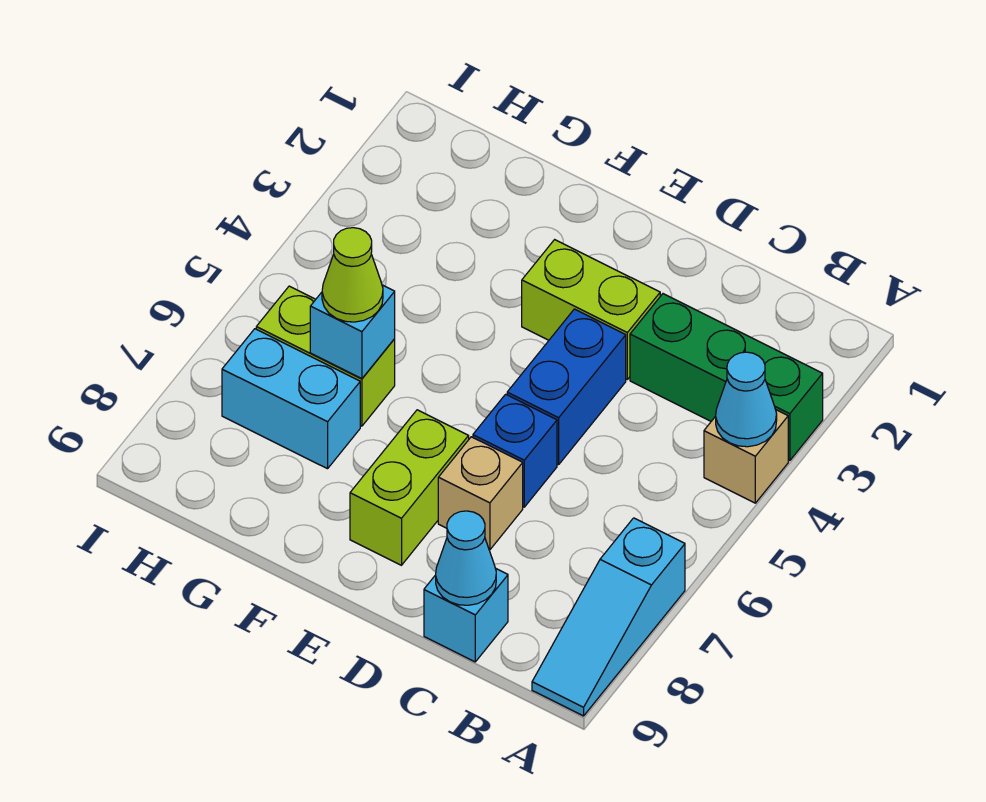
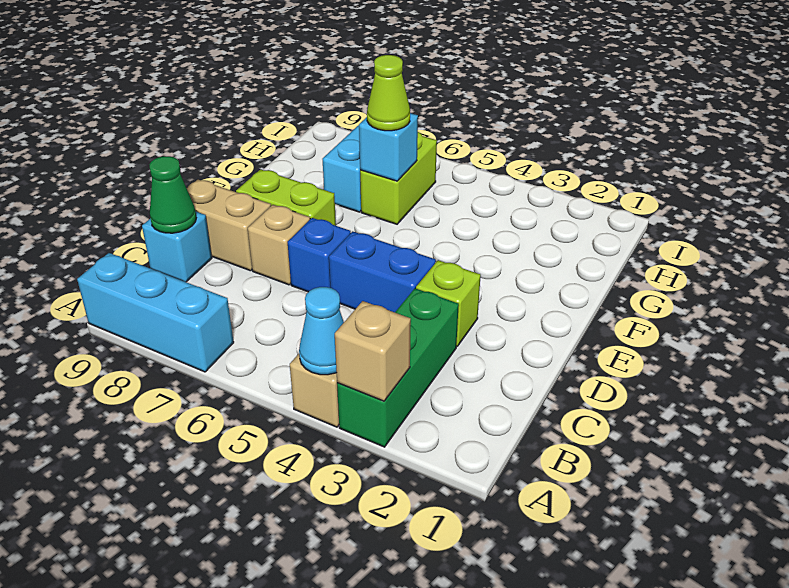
none -> tan 1x1 brick [335,301,411,401]
cyan 1x3 slope [532,518,685,716] -> cyan 1x3 brick [77,253,234,372]
cyan 1x1 cone [436,511,496,605] -> green 1x1 cone [149,156,196,233]
lime 1x2 brick [522,240,660,379] -> lime 1x1 brick [416,260,481,346]
none -> tan 1x2 brick [187,180,271,271]

